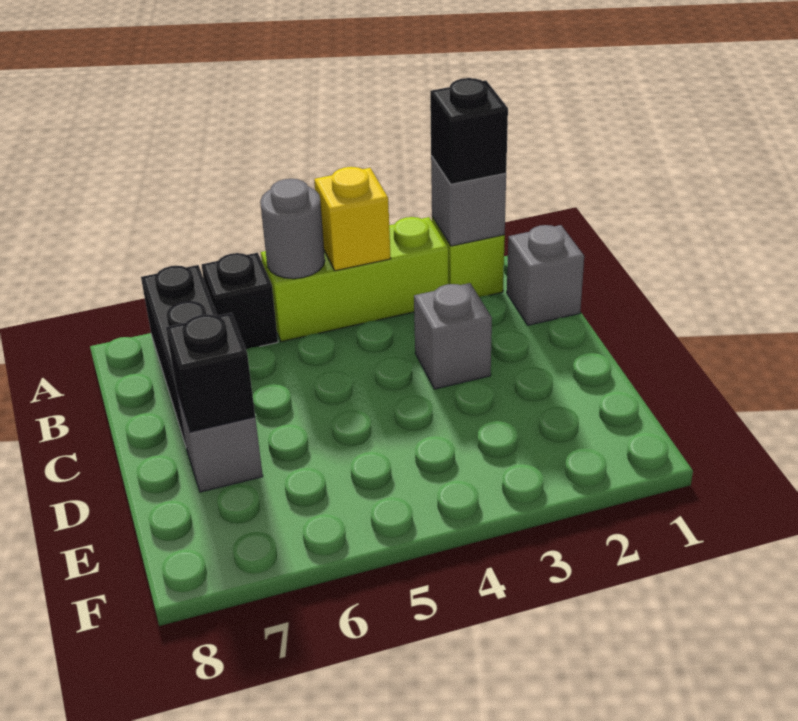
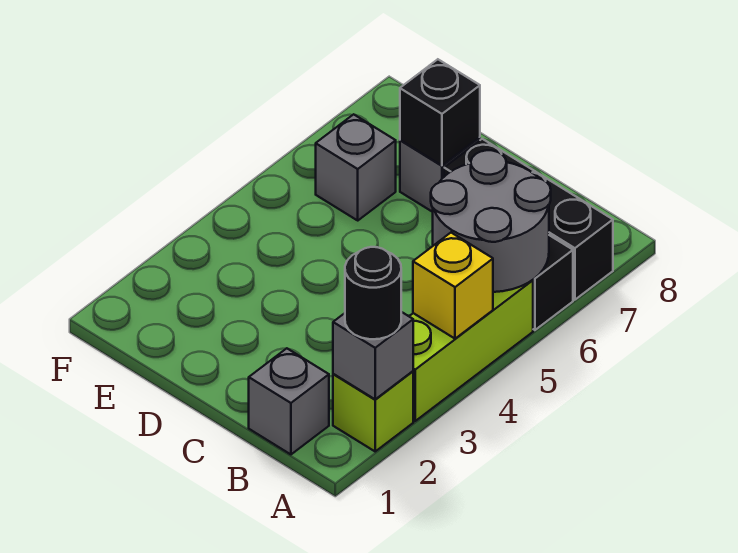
black 1x1 brick [430,78,508,184] -> black 1x1 round brick [345,247,401,339]
grey 1x1 round brick [260,179,325,279] -> grey 2x2 round brick [431,150,551,292]
grey 1x1 brick [414,283,492,389] -> grey 1x1 brick moved to [316,114,396,220]

